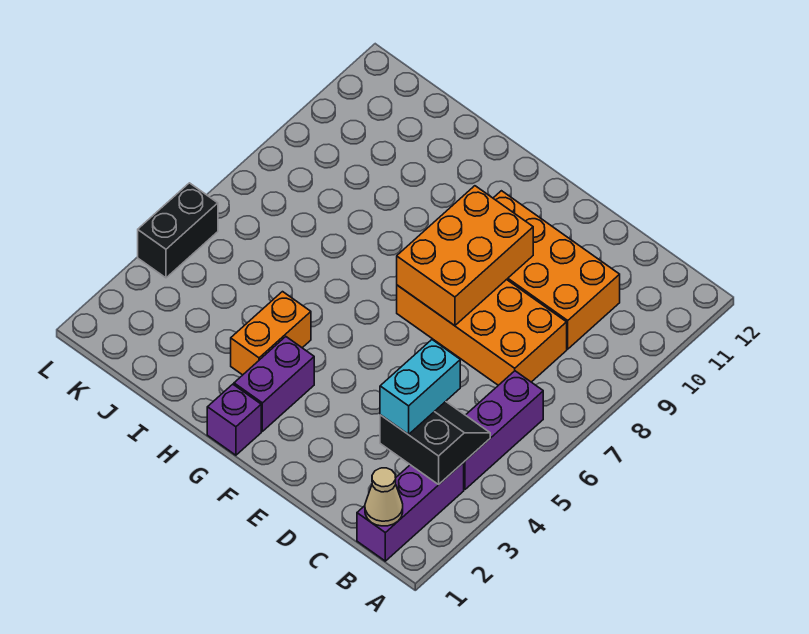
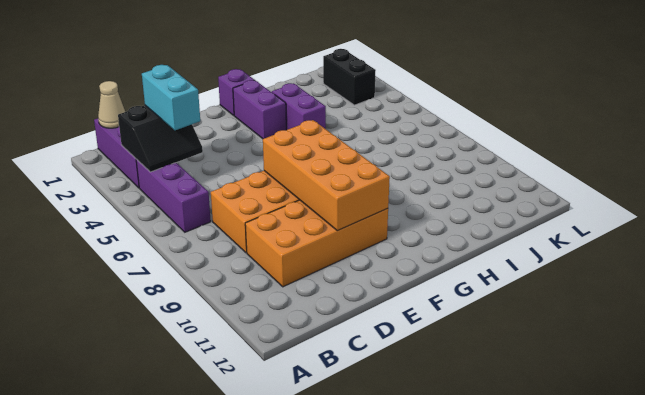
orange 2x3 brick [397,186,533,326] -> orange 2x4 brick [263,120,390,231]
orange 1x2 brick [231,292,311,375] -> purple 1x2 brick [272,83,326,130]
black 1x2 brick [138,183,218,278] -> black 1x2 brick moved to [323,49,376,105]

